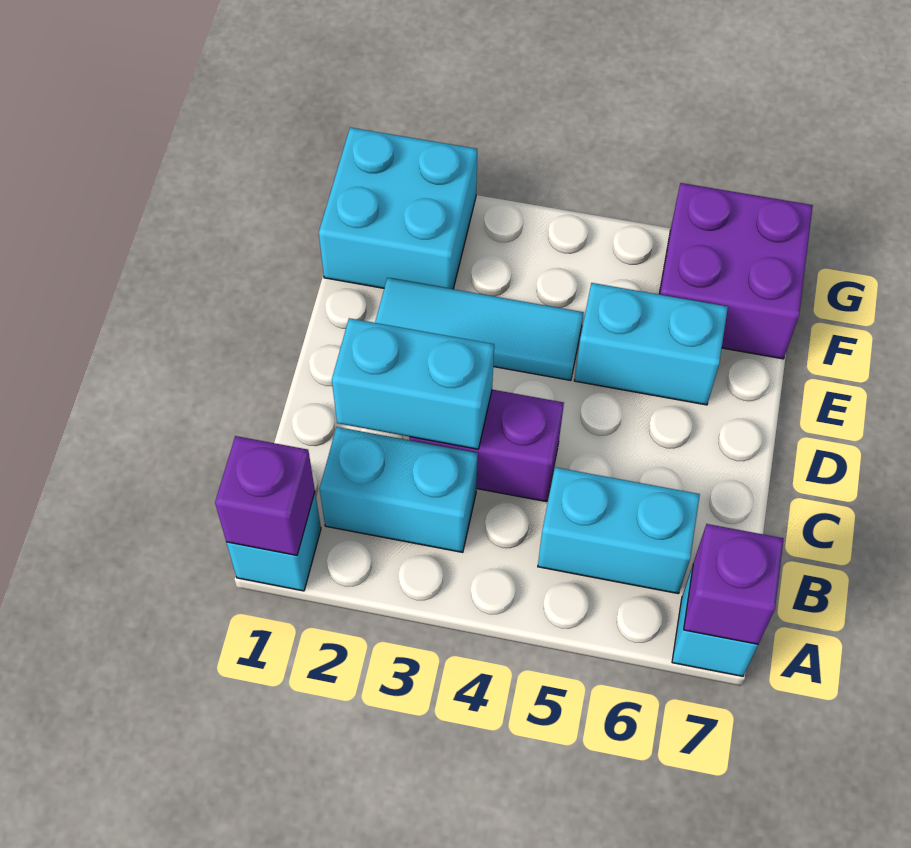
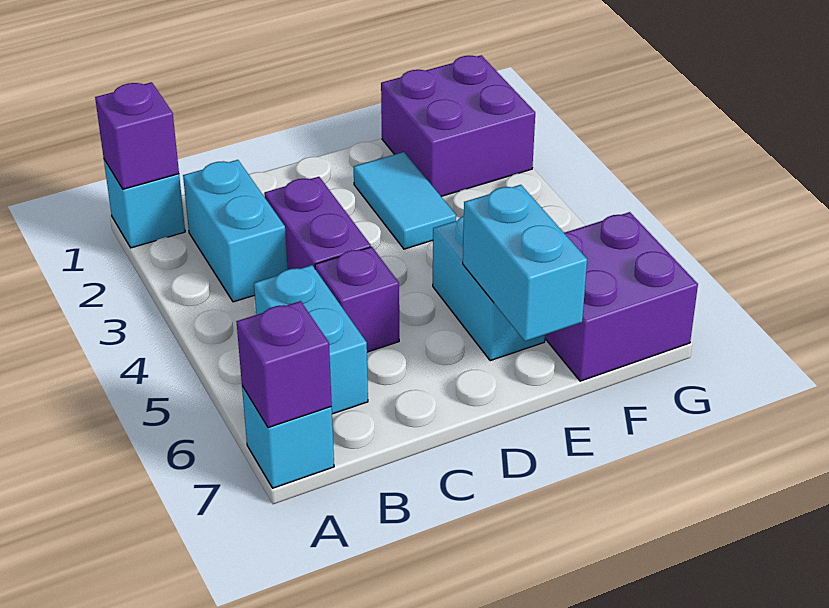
cyan 1x2 brick [332,318,494,449] -> cyan 1x2 brick moved to [463,185,587,341]
none -> purple 1x1 brick [315,247,399,352]
cyan 1x3 tile [375,278,584,380] -> cyan 1x2 tile [354,152,456,249]
cyan 2x2 brick [319,128,477,289] -> purple 2x2 brick [381,55,535,196]

